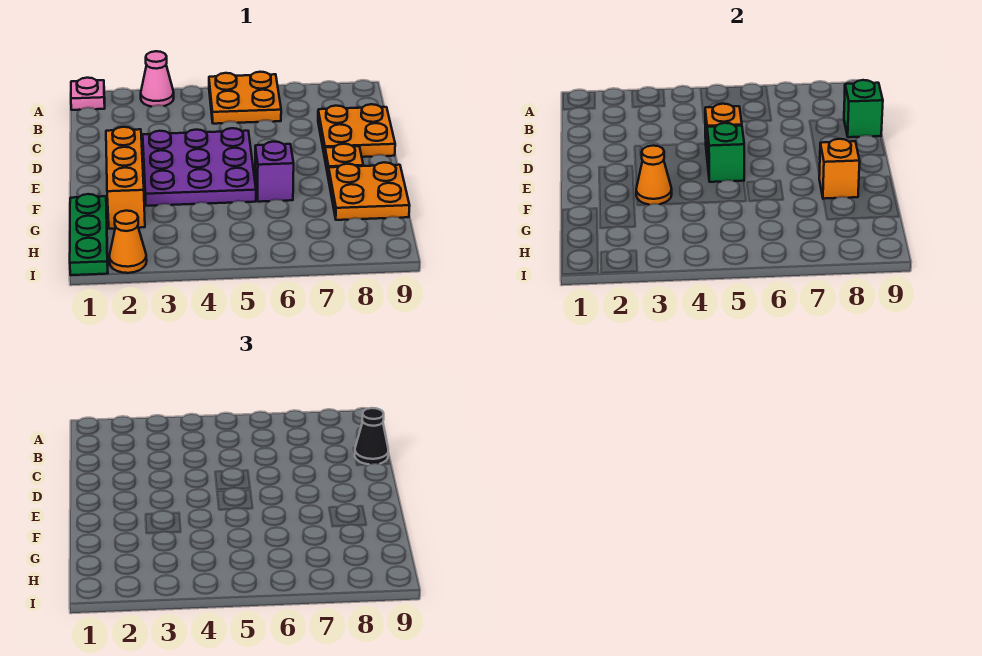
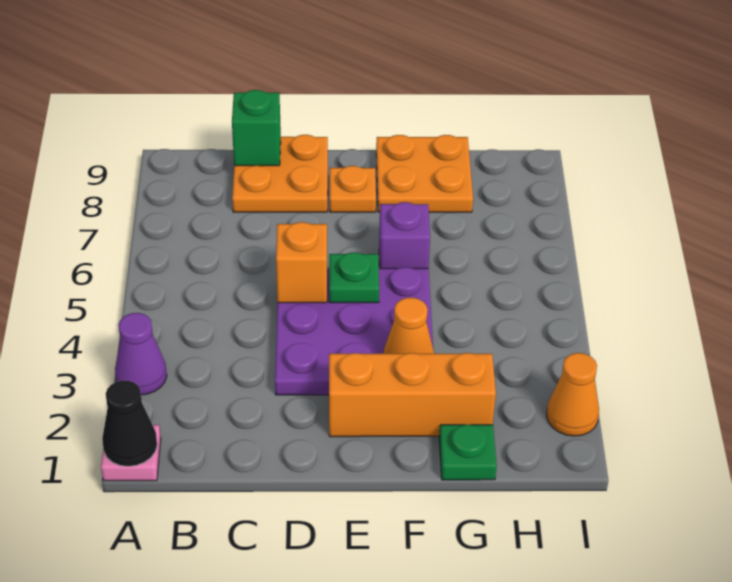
pink 1x1 cone [141,51,174,107] -> purple 1x1 cone [115,313,167,395]
orange 2x2 plate [209,72,281,124] -> none
black 1x1 cone [355,408,388,464] -> black 1x1 cone moved to [102,381,157,466]
green 1x1 brick [707,123,744,182] -> green 1x1 plate [329,253,379,303]
orange 1x1 brick [819,139,860,199] -> none
green 1x3 plate [70,194,108,275] -> green 1x1 plate [439,425,497,480]

